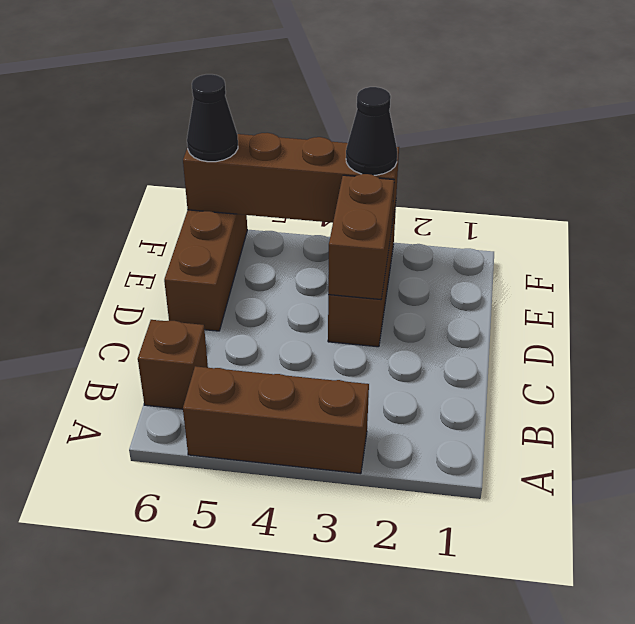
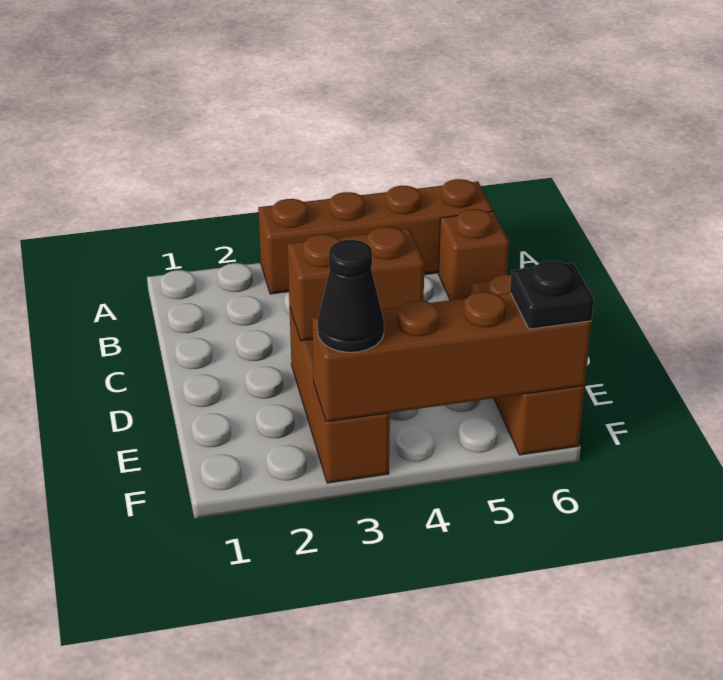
brown 1x3 brick [183,366,369,474] -> brown 1x4 brick [258,179,493,294]
brown 1x2 brick [328,174,394,300] -> brown 1x2 brick turned to [288,227,425,341]
black 1x1 cone [187,74,238,162] -> black 1x1 plate [510,261,594,329]

